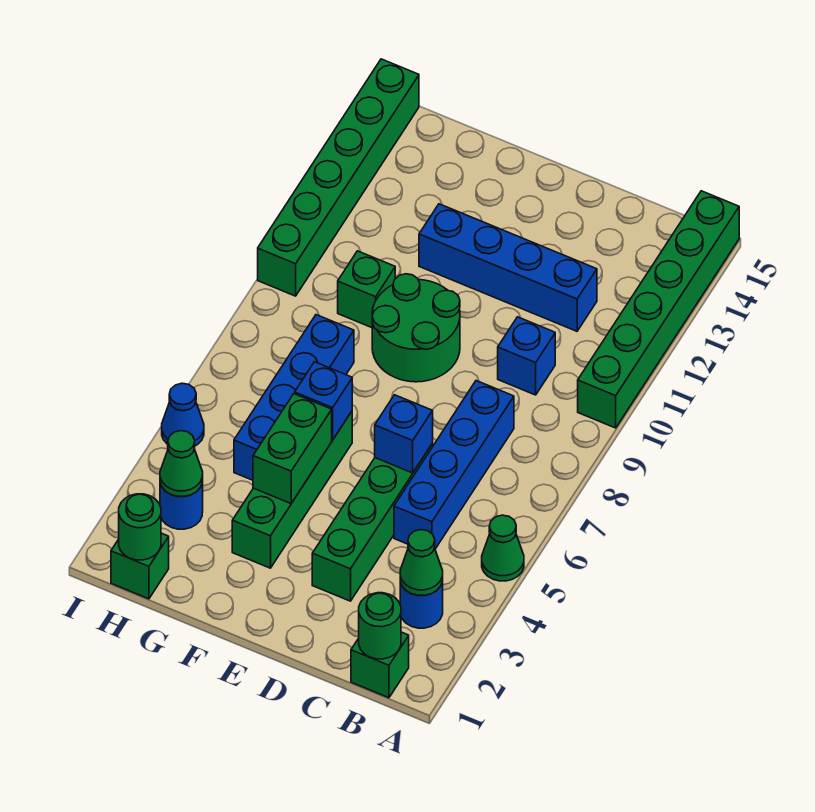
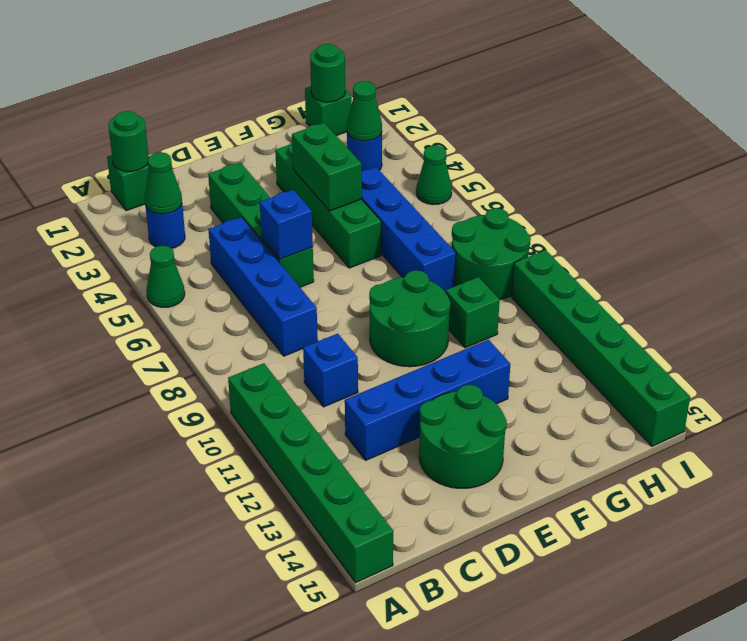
none -> green 2x2 round brick [419,385,507,488]
blue 1x1 brick [295,362,352,440] -> none
none -> green 2x2 round brick [452,208,531,299]
blue 1x1 cone [162,383,204,446] -> green 1x1 cone [416,145,452,205]

